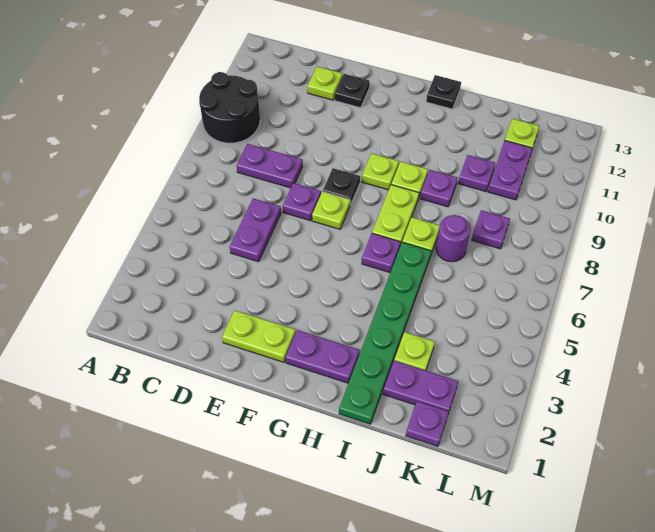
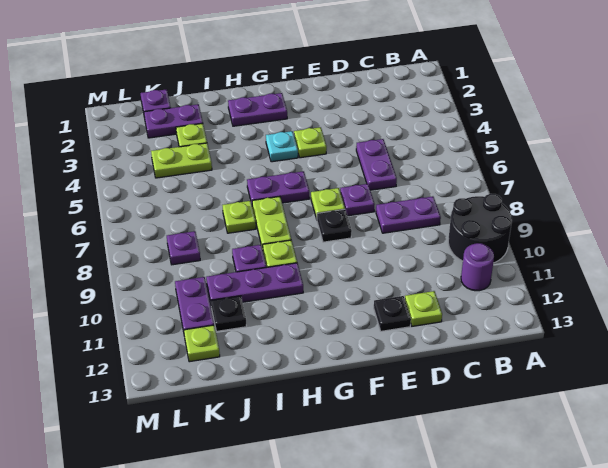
lime 1x2 plate [222,310,296,362] -> lime 1x2 plate moved to [151,143,212,178]
none -> cyan 1x1 plate [266,131,298,162]
lime 1x1 plate [362,153,399,190] -> lime 1x1 plate moved to [294,127,327,158]
purple 1x1 plate [362,233,400,273] -> purple 1x2 plate [247,171,309,204]
black 1x1 plate [426,75,461,109] -> black 1x1 plate moved to [211,296,247,331]
green 1x6 plate [339,242,431,424] -> none
purple 1x1 round brick [436,215,471,262] -> purple 1x1 round brick moved to [461,243,494,291]
purple 1x1 plate [458,155,495,192] -> purple 1x3 plate [206,263,303,303]

